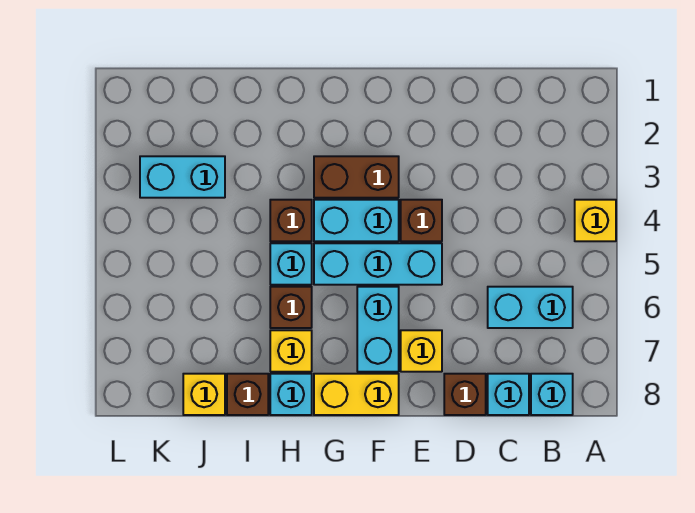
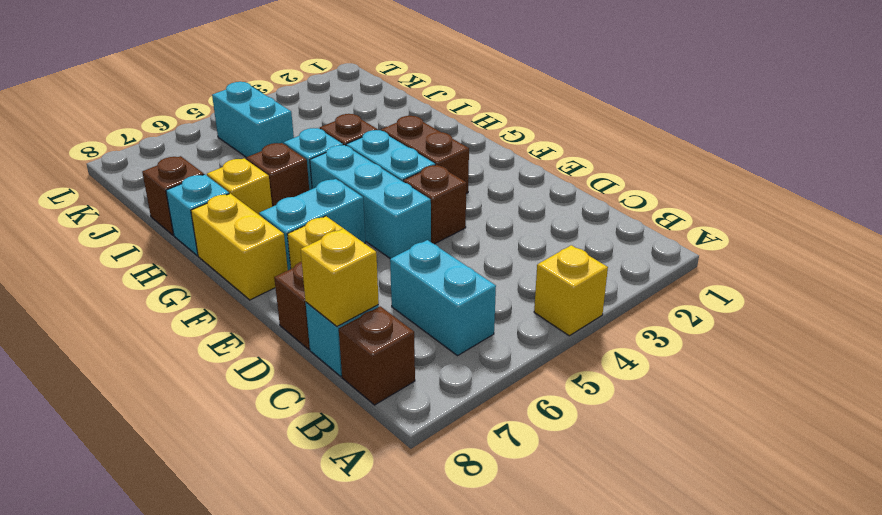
cyan 1x1 brick [531,374,573,415] -> brown 1x1 brick [339,306,415,405]
cyan 1x2 brick [140,156,225,198] -> cyan 1x2 brick moved to [212,82,294,157]
yellow 1x1 brick [183,374,225,415] -> yellow 1x1 brick moved to [301,229,379,326]

